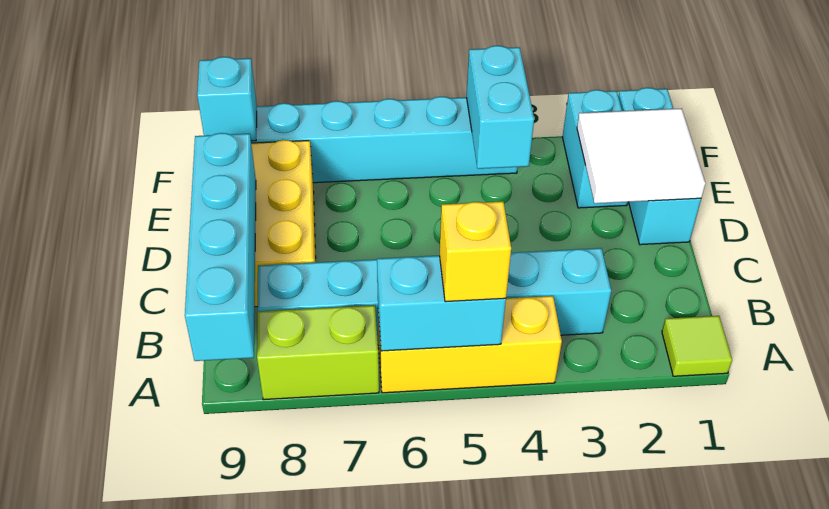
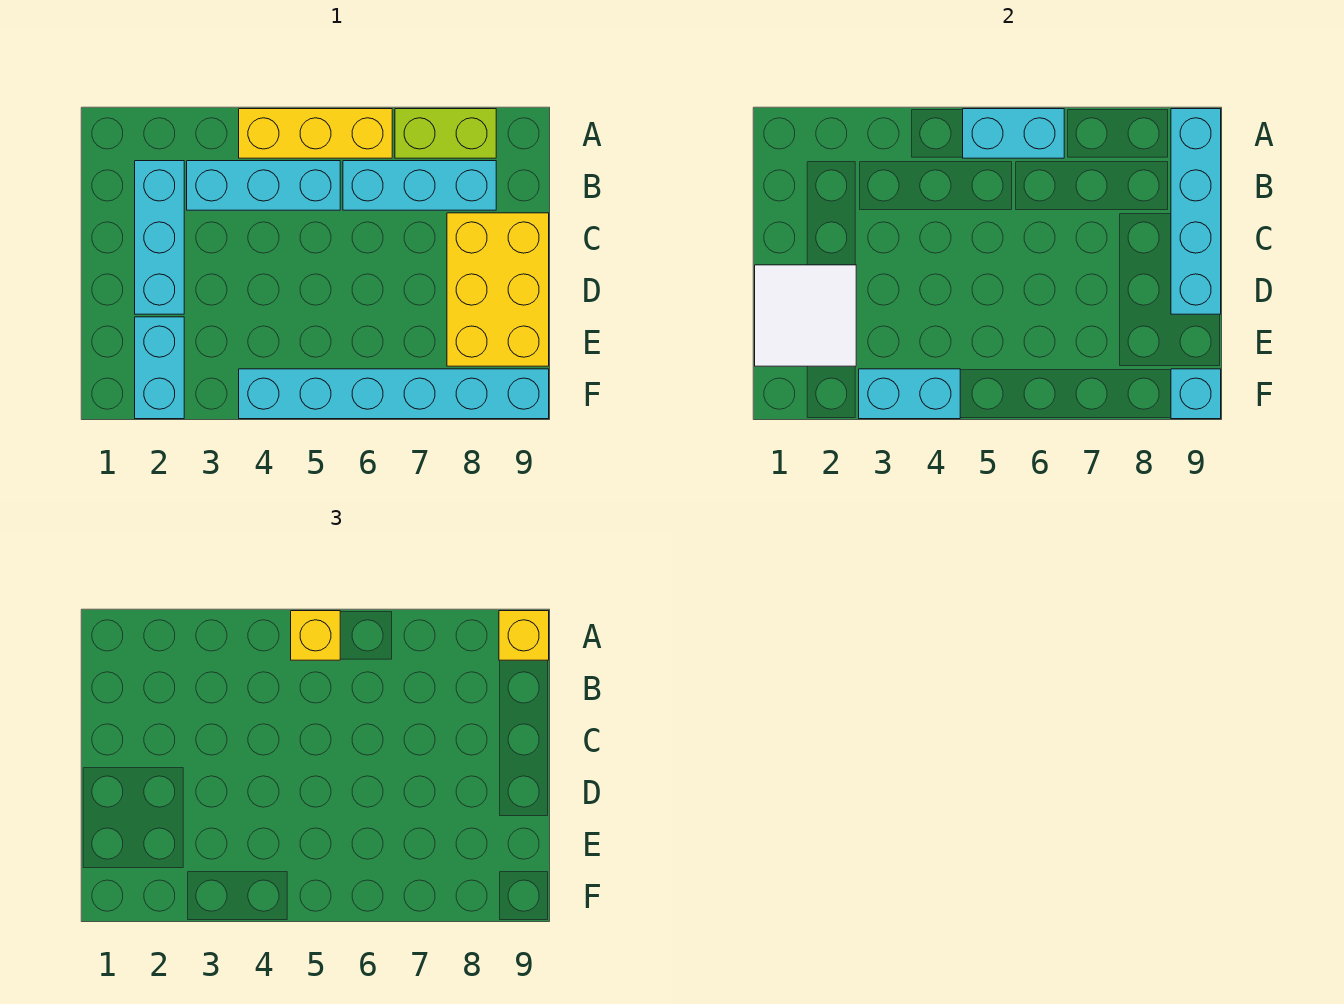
lime 1x1 tile [662,316,732,376] -> none
none -> yellow 1x1 brick [499,611,549,660]
cyan 1x3 brick [618,88,701,245] -> cyan 1x3 brick moved to [135,161,184,314]
cyan 1x2 brick [467,46,534,169] -> cyan 1x2 brick turned to [859,369,960,419]

